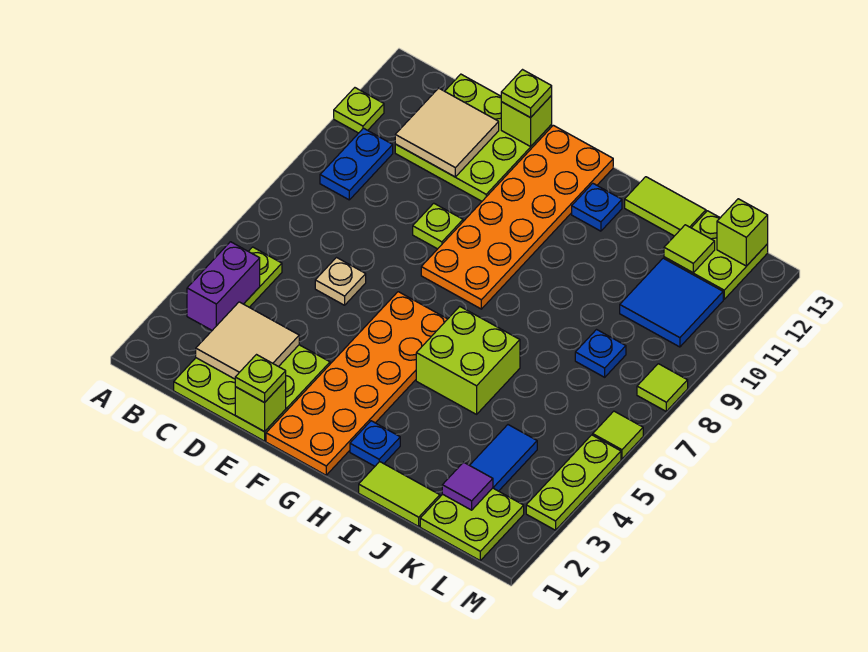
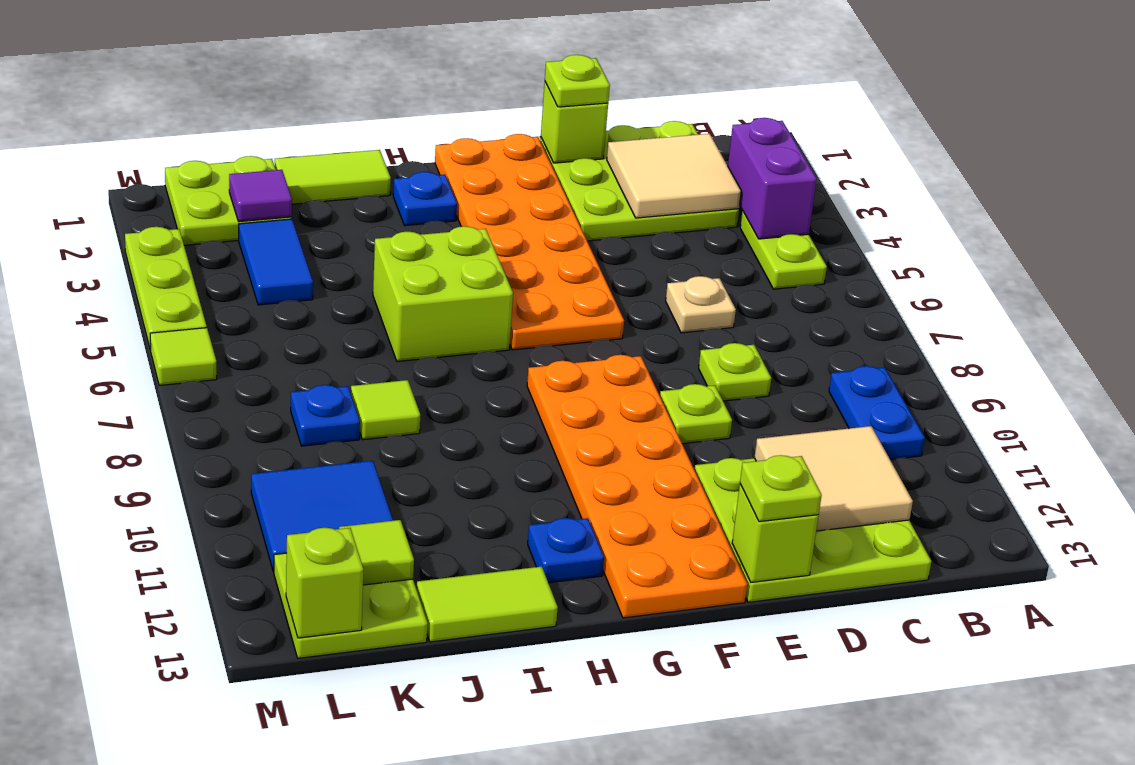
lime 1x1 plate [334,88,384,133] -> lime 1x1 plate moved to [699,343,771,401]
lime 1x1 tile [637,364,688,411] -> lime 1x1 tile moved to [351,380,420,440]

